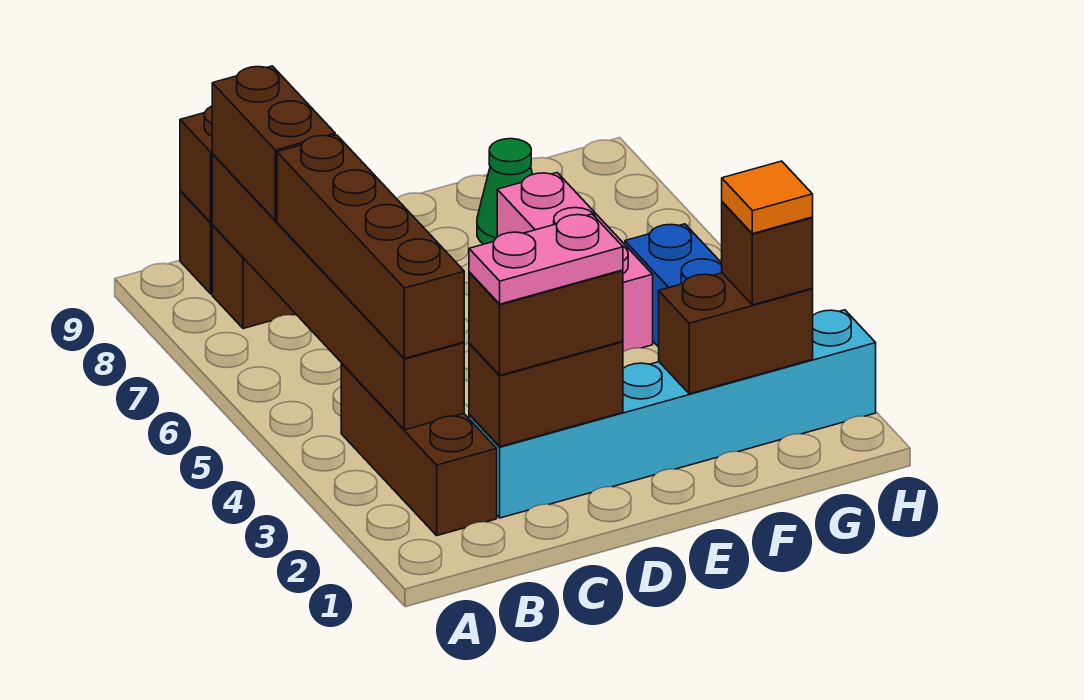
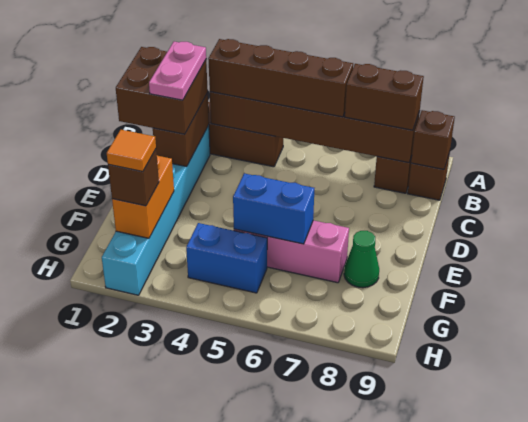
brown 1x2 brick [469,270,623,375] -> brown 2x2 brick [116,47,208,134]
brown 1x2 brick [659,273,813,394] -> orange 1x2 brick [112,156,174,238]
none -> blue 1x2 brick [233,173,314,244]

